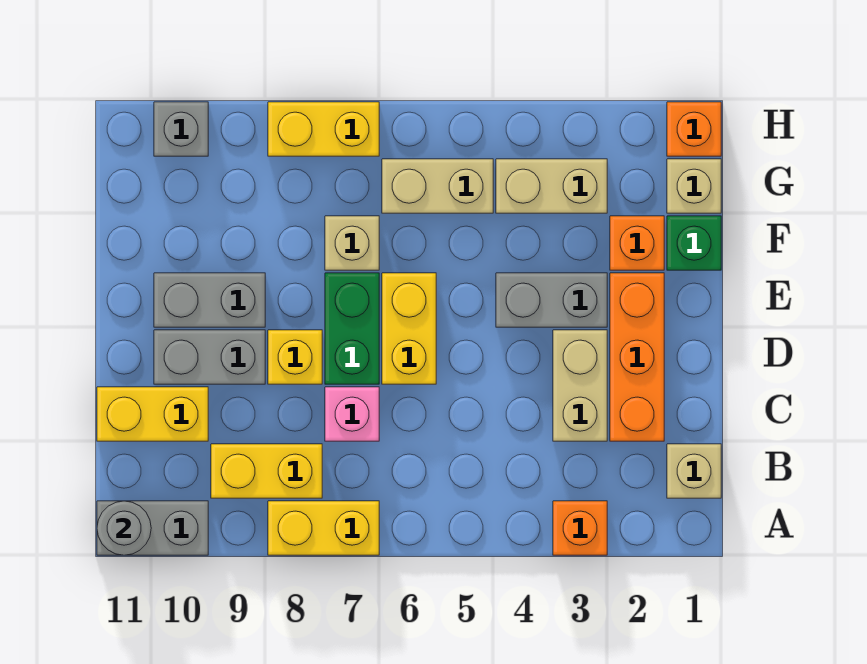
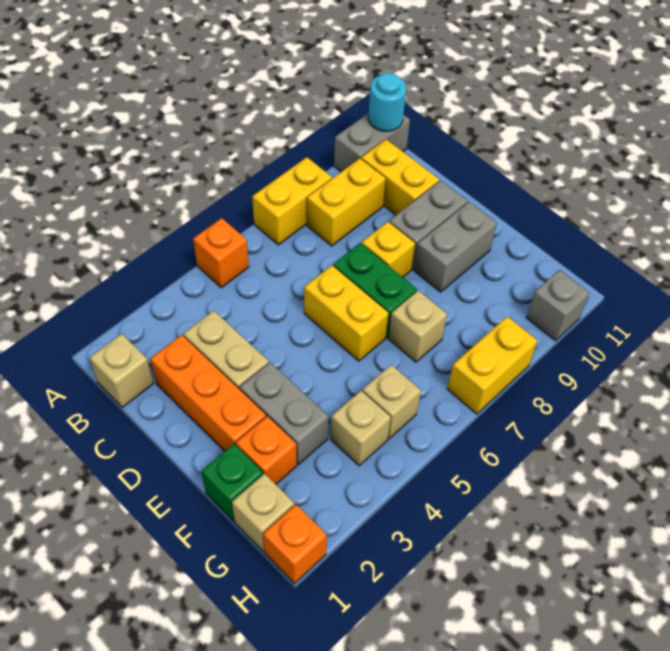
orange 1x1 brick [553,501,607,555] -> orange 1x1 brick moved to [193,218,249,288]
grey 1x1 round brick [97,501,151,555] -> cyan 1x1 round brick [368,73,406,131]
pink 1x1 brick [325,387,379,441] -> none
yellow 1x2 brick [97,387,208,441] -> yellow 1x2 brick turned to [361,139,439,215]
grey 1x2 brick [496,273,607,327] -> grey 1x2 brick turned to [240,363,328,465]
tan 1x2 brick [496,159,607,213] -> tan 1x1 brick [331,391,391,466]
tan 1x2 brick [382,159,493,213] -> tan 1x1 brick [362,365,421,439]

